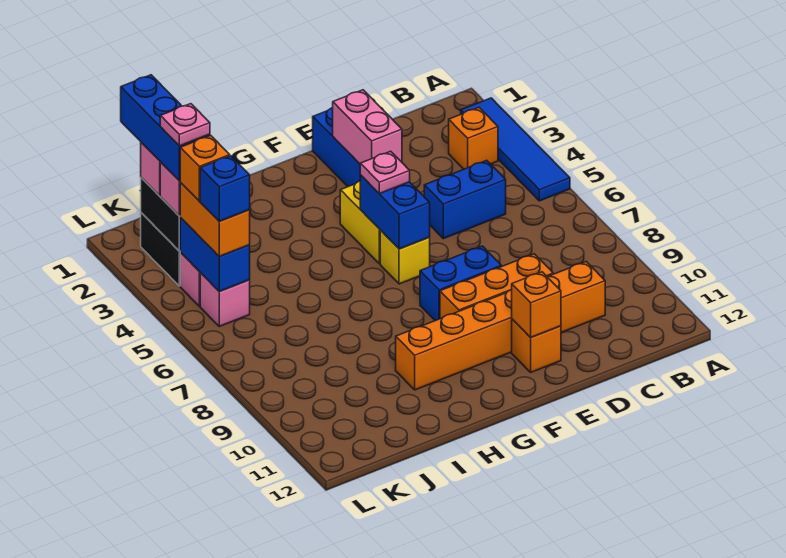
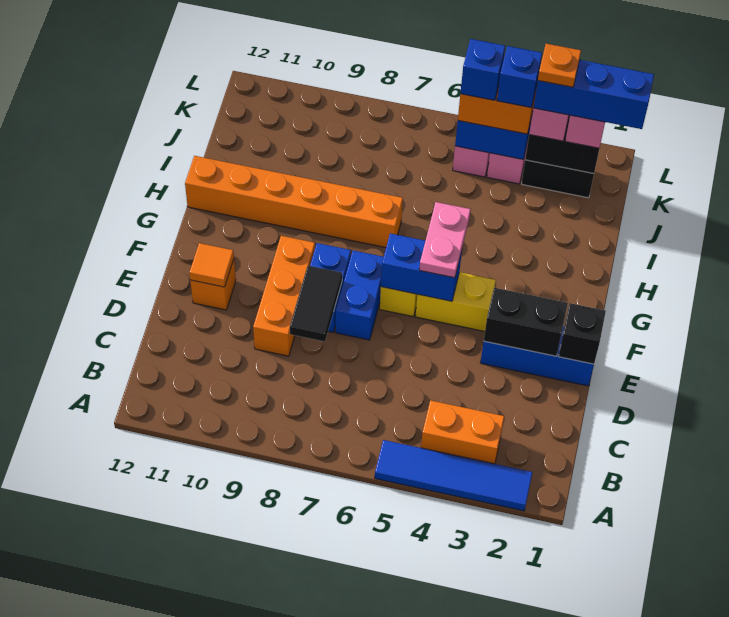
orange 1x1 brick [449,108,498,169] -> orange 1x2 brick [421,400,504,464]
blue 1x2 brick [424,160,506,239] -> blue 1x2 brick moved to [336,250,383,340]
orange 1x6 brick [396,262,605,390] -> orange 1x6 brick turned to [185,156,403,248]
none -> black 1x2 tile [290,266,342,342]
none -> black 1x1 brick [559,303,606,364]
pink 1x2 brick [333,90,402,164] -> black 1x2 brick [484,288,568,356]
orange 1x1 brick [511,272,561,338] -> orange 1x1 tile [189,243,234,287]
pink 1x1 plate [360,151,410,194] -> pink 1x2 plate [419,202,471,278]
pink 1x1 plate [160,104,210,146] -> orange 1x1 plate [538,44,581,87]
orange 1x1 brick [180,136,230,201] -> blue 1x1 brick [497,46,542,108]

